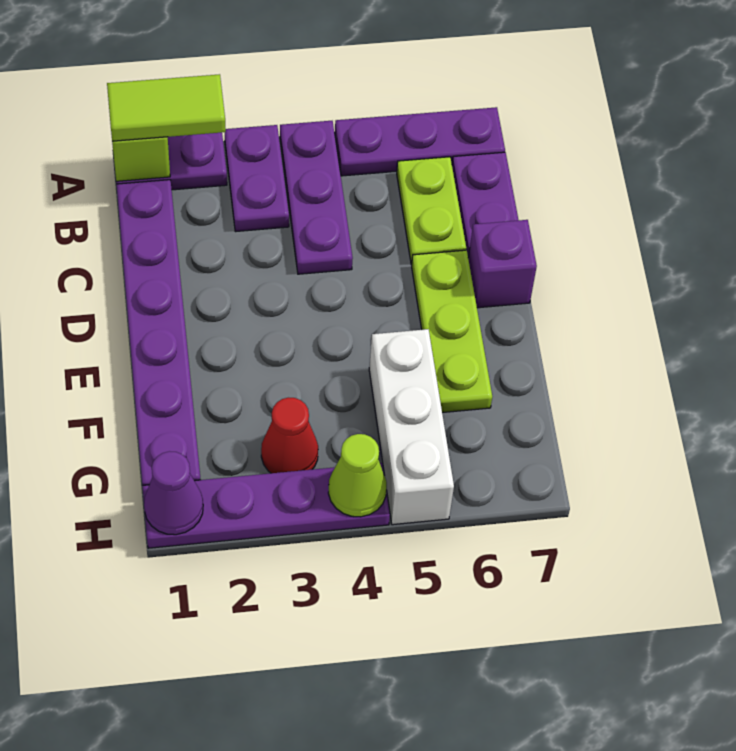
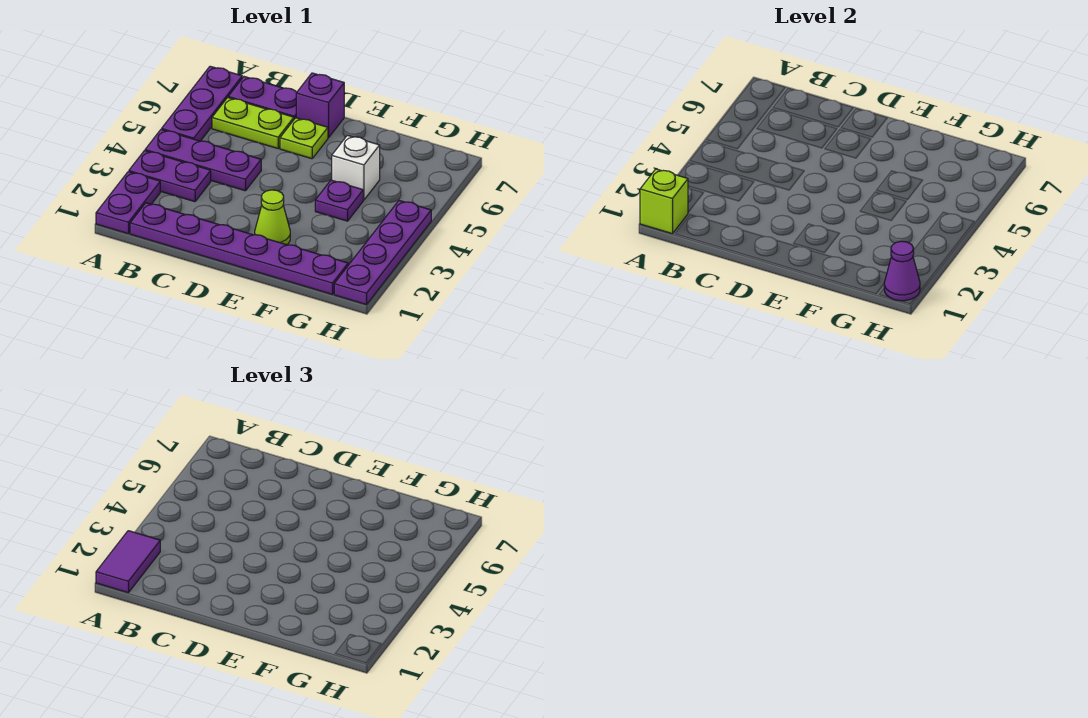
lime 1x2 tile [107,74,226,142] -> purple 1x2 tile [96,531,160,593]
lime 1x3 plate [411,250,492,413] -> lime 1x1 plate [280,118,328,159]
none -> purple 1x1 plate [315,180,363,221]
white 1x3 brick [369,329,454,525] -> white 1x1 brick [332,135,380,200]
red 1x1 cone [261,398,318,473] -> none
lime 1x1 cone [328,434,387,517] -> lime 1x1 cone moved to [255,190,290,245]

